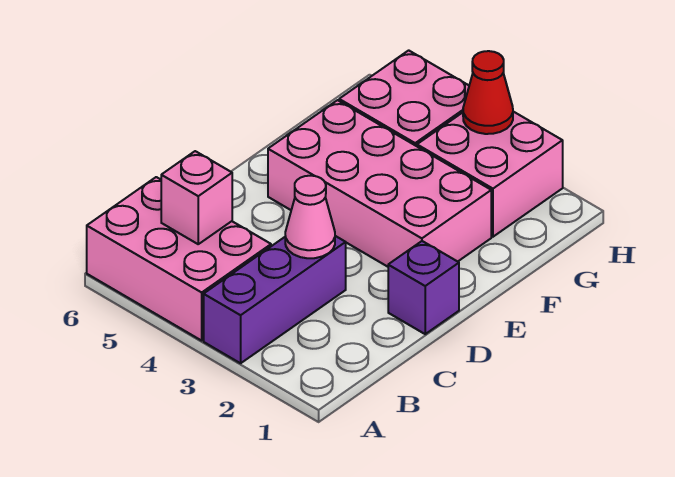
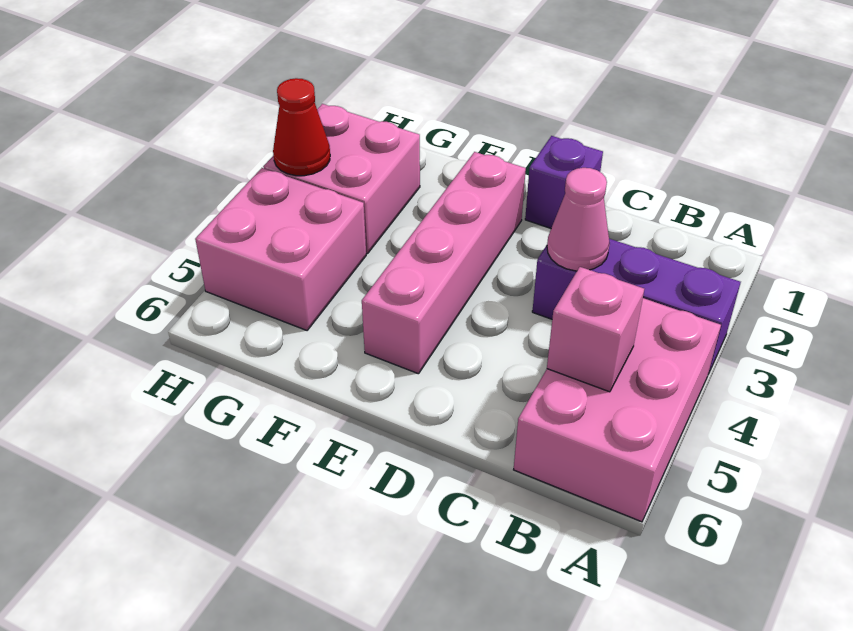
pink 2x4 brick [268,100,491,267] -> pink 1x4 brick [362,152,526,374]

